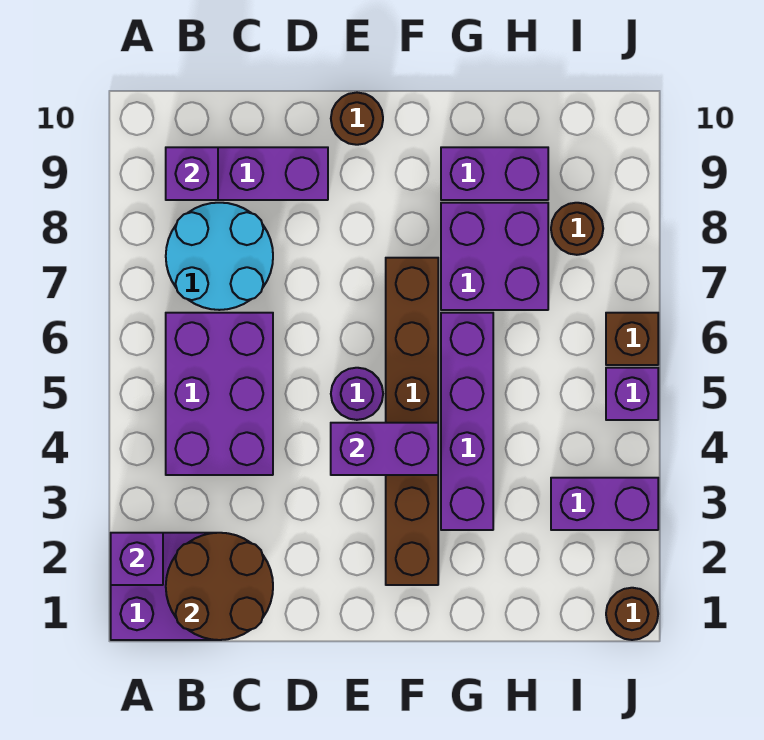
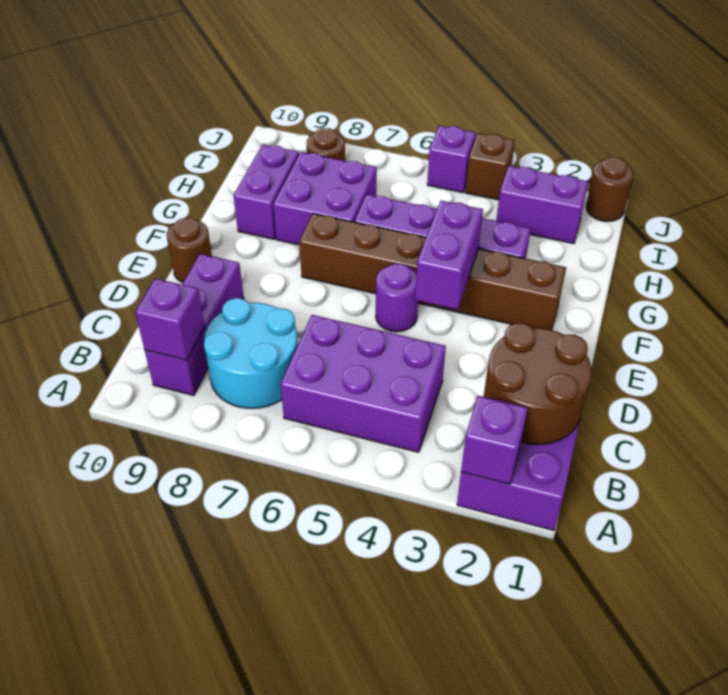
purple 1x2 brick [551,478,658,530] -> purple 1x2 brick turned to [496,166,588,244]
brown 1x1 brick [606,313,658,365] -> brown 1x1 brick moved to [465,133,515,200]

